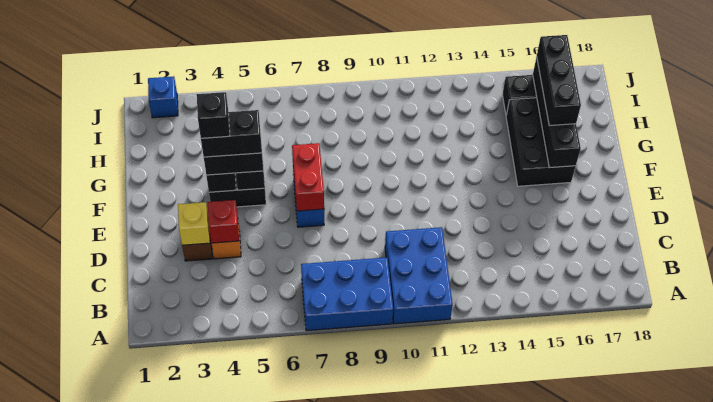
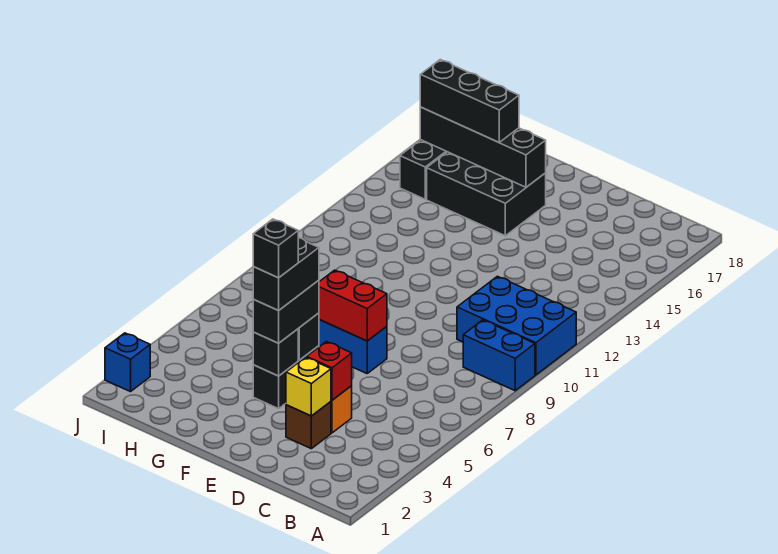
blue 2x3 brick [301,257,393,331] -> blue 1x2 brick [463,320,535,391]

